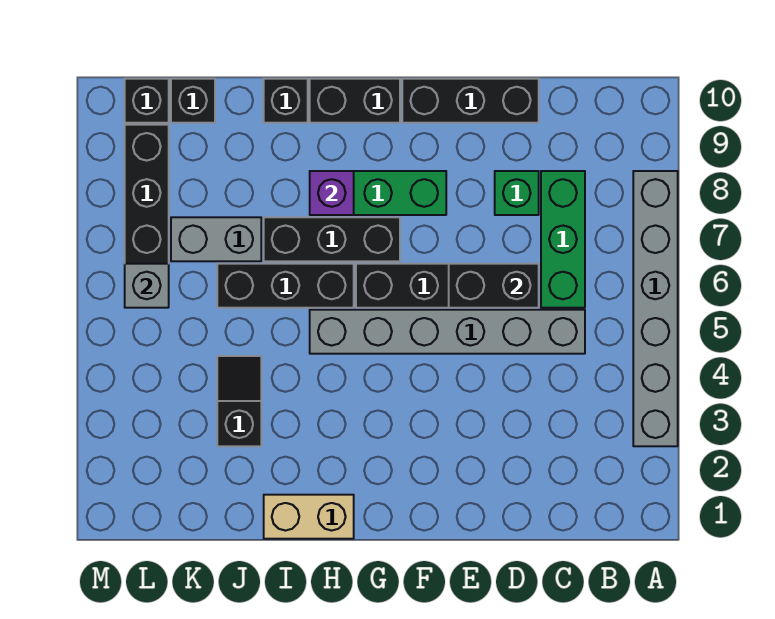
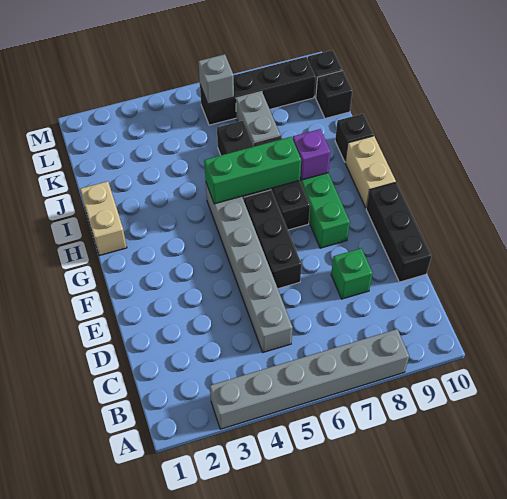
green 1x3 brick [541,171,585,308] -> green 1x3 brick moved to [204,137,301,204]
black 1x2 brick [449,264,539,308] -> none
black 1x2 brick [310,79,400,123] -> tan 1x2 brick [345,136,396,208]
black 1x2 slope [217,356,261,446] -> none

